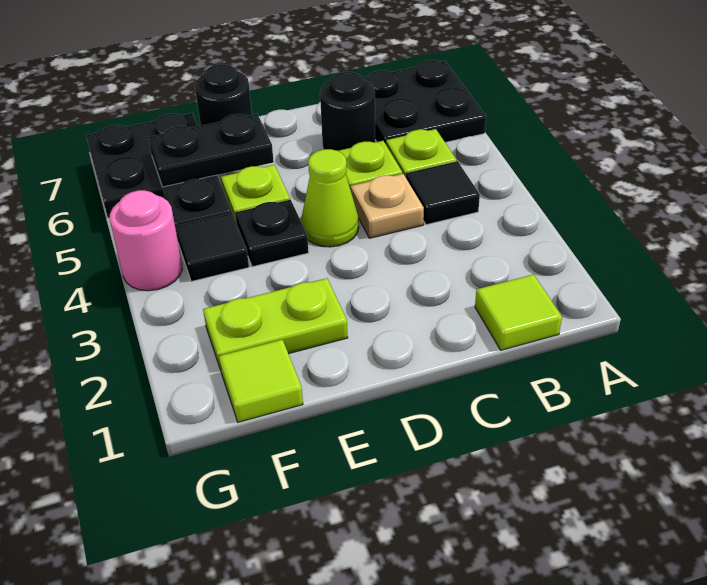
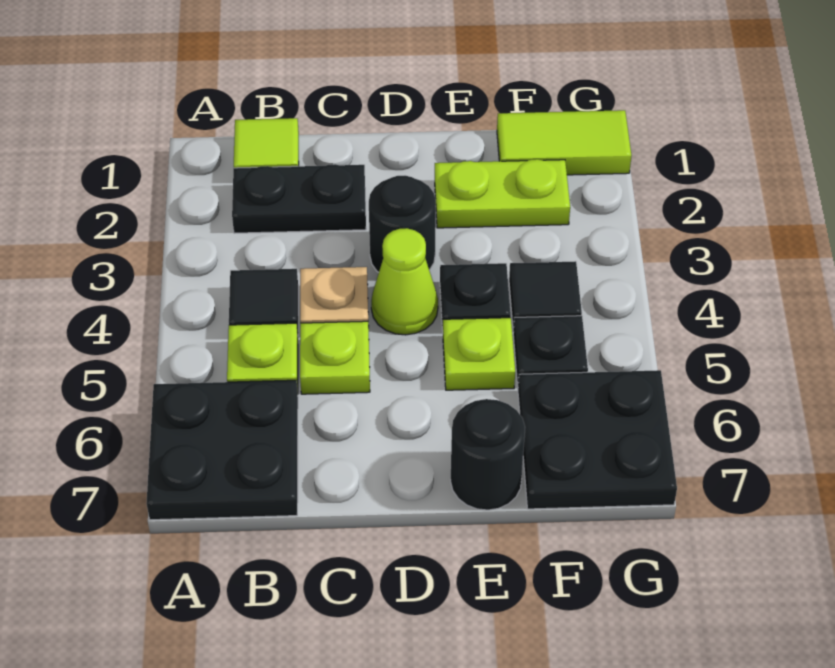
black 1x1 round brick [320,72,375,151] -> black 1x1 round brick moved to [369,176,436,272]
black 1x2 plate [148,114,274,187] -> black 1x2 plate moved to [232,164,366,233]
lime 1x1 tile [219,340,303,422] -> lime 1x2 tile [497,110,631,175]
pink 1x1 round brick [110,190,182,291] -> none

